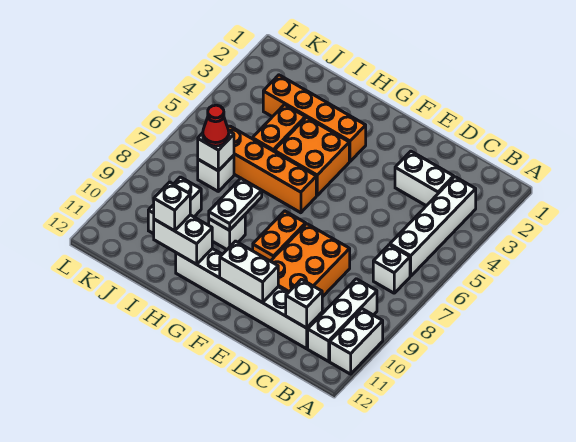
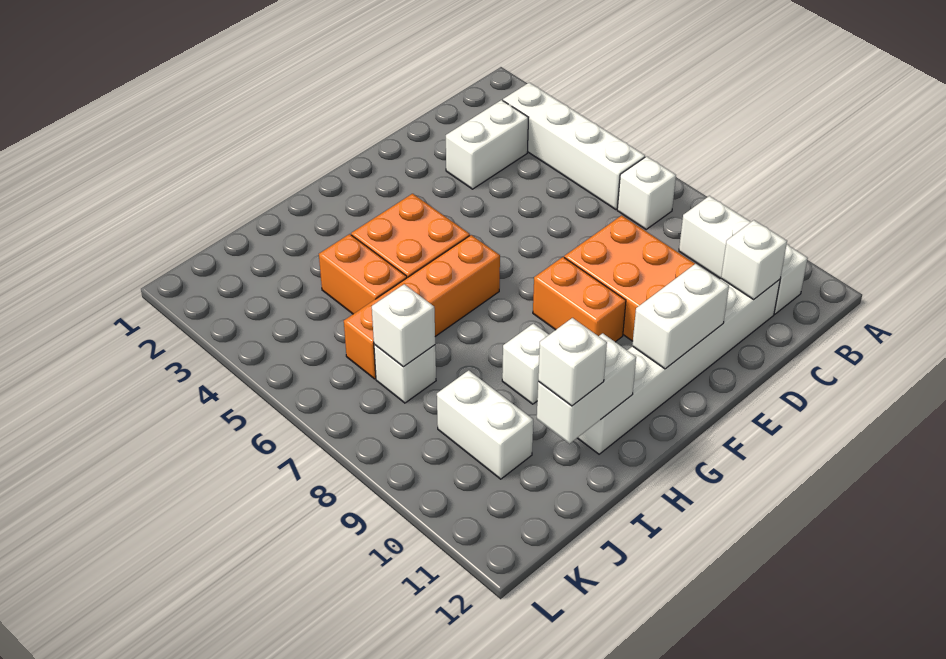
white 1x2 brick [330,309,383,374] -> none
orange 1x4 brick [263,75,366,161] -> none
white 1x2 plate [209,179,262,230] -> none
red 1x1 cone [203,105,229,146] -> none

